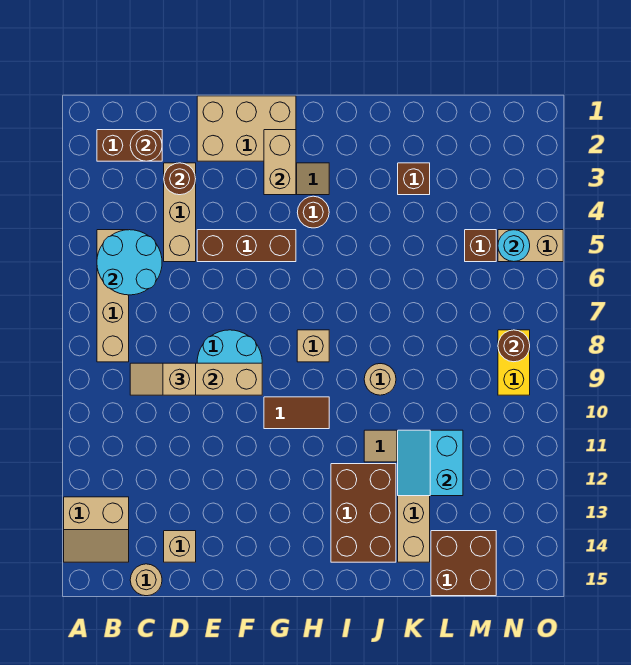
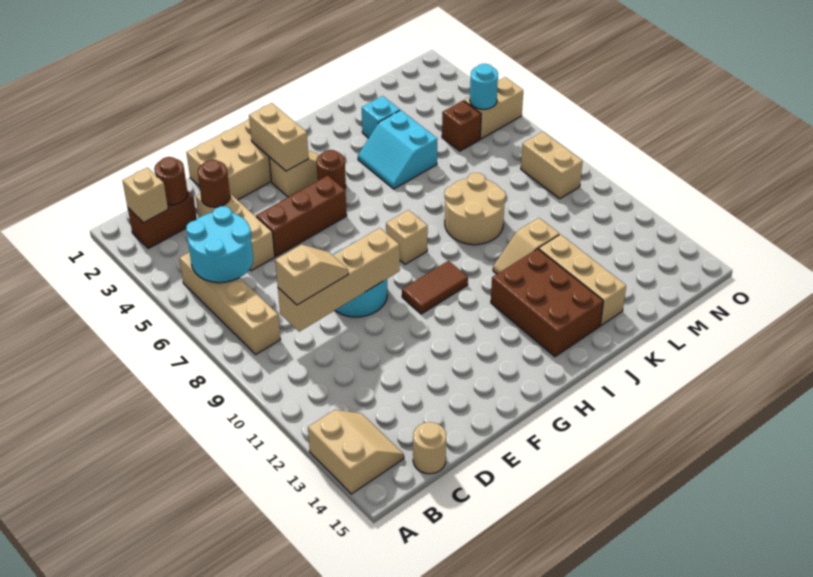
tan 2x2 slope [64,497,129,562] -> tan 2x2 slope turned to [308,410,404,494]
tan 1x2 slope [130,363,196,395] -> tan 1x2 slope turned to [275,244,348,305]
tan 1x1 brick [164,531,196,562] -> tan 1x1 brick moved to [123,168,168,223]
tan 1x1 round brick [364,364,396,395] -> tan 2x2 round brick [445,173,506,245]
brown 1x1 brick [398,163,430,195] -> cyan 1x1 brick [362,96,400,138]
cyan 2x2 slope [398,430,463,496] -> cyan 2x2 slope moved to [358,110,437,189]
brown 2x2 brick [431,531,496,596] -> none
yellow 1x2 brick [498,330,530,395] -> tan 1x2 brick [521,132,583,199]
brown 1x1 round brick [498,330,530,362] -> none

